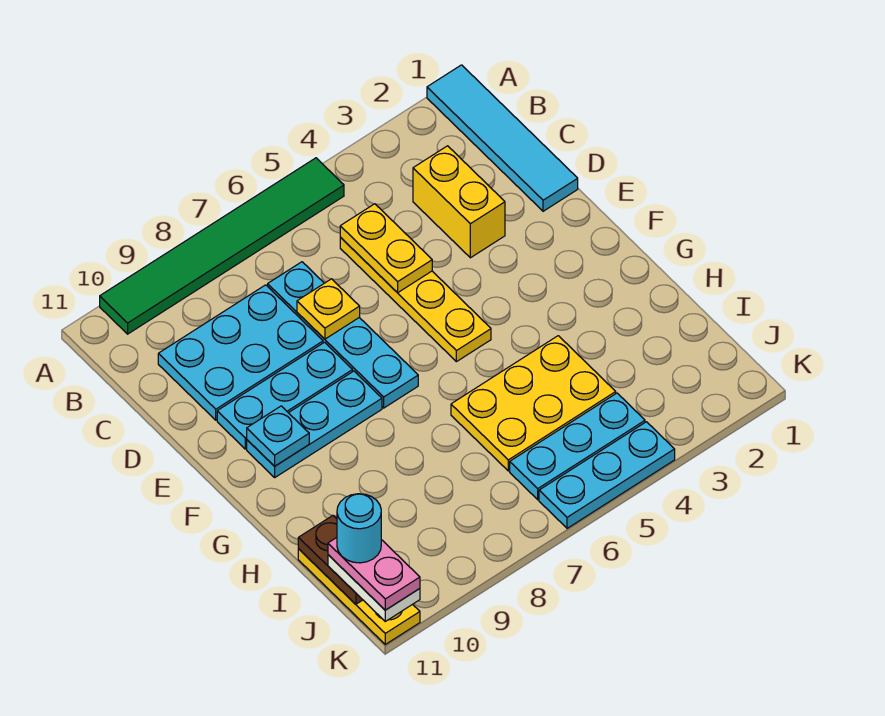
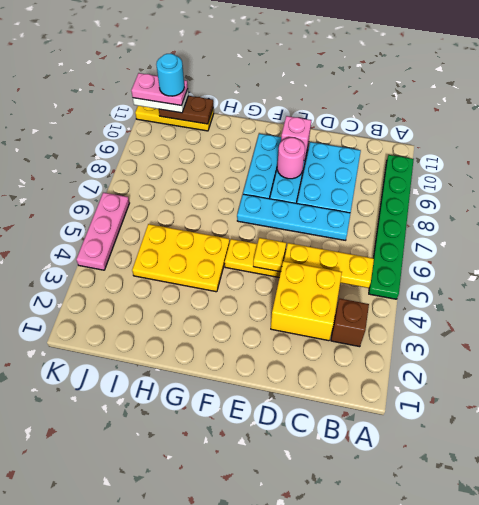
cyan 1x4 tile [427,65,578,211] -> none
green 1x6 tile [100,158,344,334] -> green 1x6 plate [369,155,414,299]
none -> brown 1x1 brick [331,299,369,347]
yellow 1x2 brick [413,146,505,258] -> yellow 2x2 brick [271,261,342,341]
yellow 1x2 plate [340,204,432,293] -> yellow 1x3 plate [284,243,374,288]
yellow 1x1 plate [297,279,360,339] -> yellow 1x1 plate moved to [253,238,286,272]
none -> pink 1x1 round brick [277,138,305,179]
none -> pink 1x1 brick [281,116,311,160]
cyan 1x1 plate [247,406,309,466] -> none
yellow 2x3 plate [451,336,616,471] -> yellow 2x3 plate turned to [132,224,230,292]
cyan 1x3 plate [510,393,645,500] -> none
cyan 1x3 plate [539,422,675,528] -> pink 1x3 plate [76,192,129,270]

